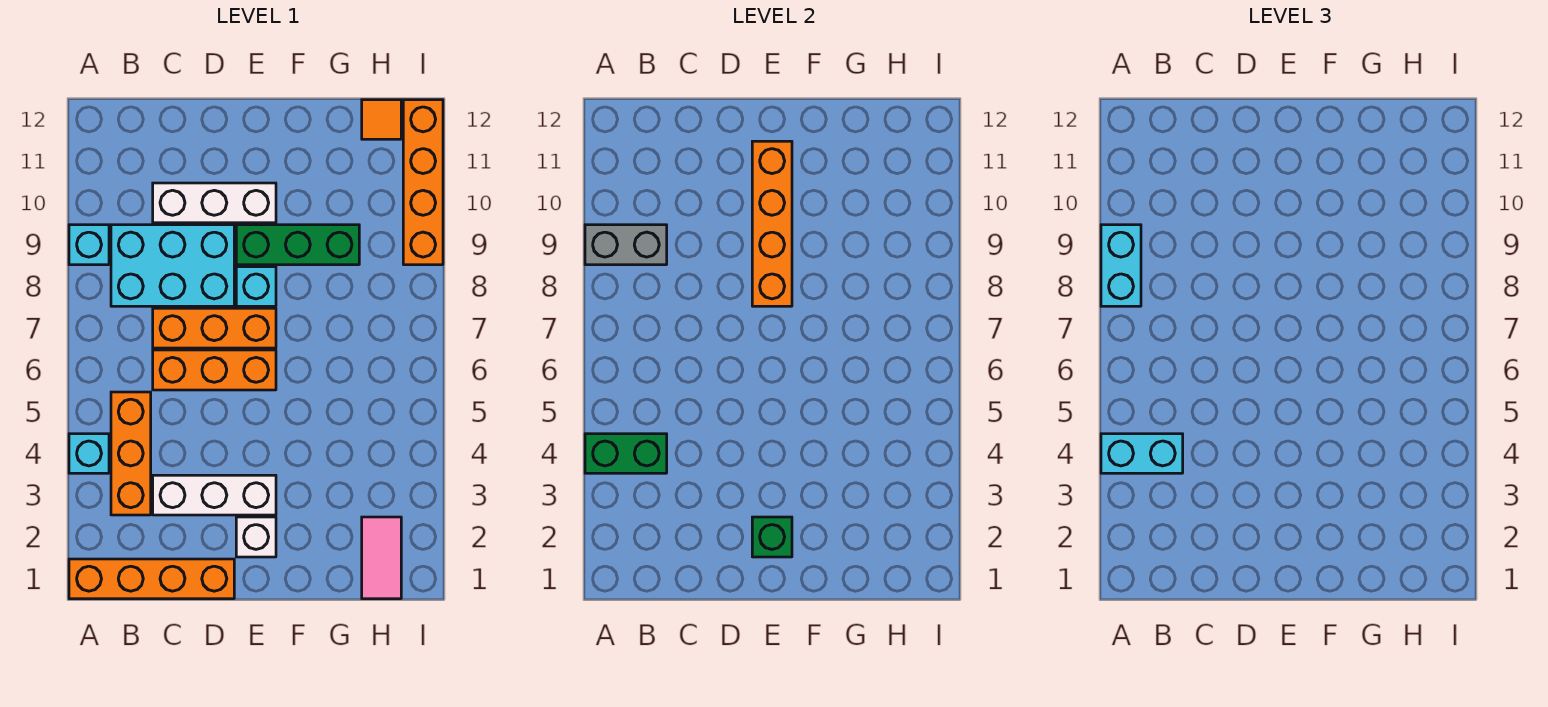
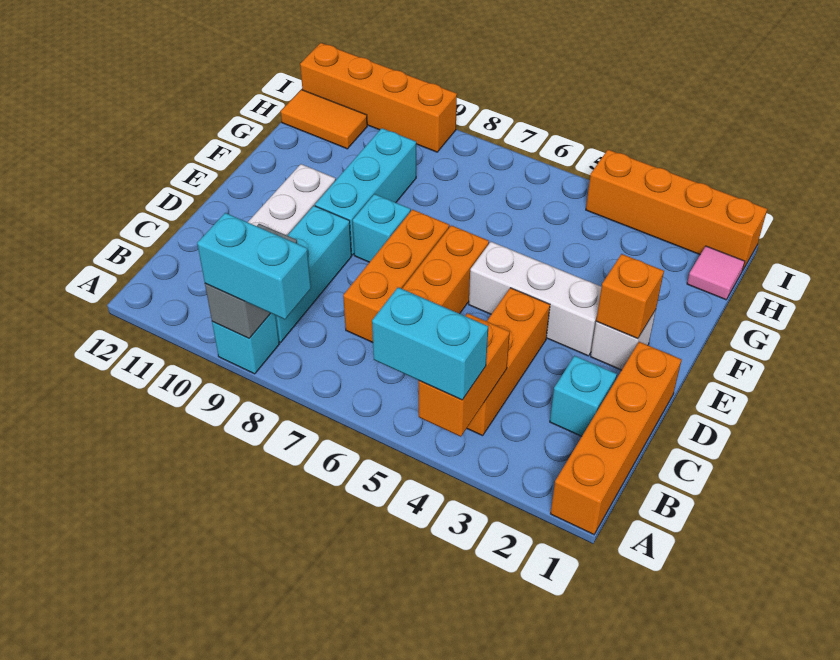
cyan 1x1 brick [69,434,109,473] -> cyan 1x1 brick moved to [550,356,617,436]
green 1x2 brick [585,434,667,473] -> orange 1x2 brick [419,313,510,437]
cyan 1x2 brick [1101,434,1183,473] -> cyan 1x2 brick turned to [372,287,488,400]
orange 1x3 brick [111,392,151,515] -> orange 1x3 brick turned to [467,288,550,436]
cyan 2x3 brick [111,225,234,306] -> cyan 1x3 brick [276,206,352,342]
white 1x3 brick [153,475,276,515] -> white 1x3 brick turned to [469,242,602,356]
green 1x1 brick [752,517,792,557] -> orange 1x1 brick [596,254,664,339]
orange 1x4 brick [752,141,792,306] -> orange 1x4 brick moved to [586,150,767,271]
green 1x3 brick [236,225,359,265] -> cyan 1x3 brick [315,128,416,255]
pink 1x2 tile [362,517,401,599] -> pink 1x1 tile [687,246,745,300]
orange 1x1 tile [362,100,401,139] -> orange 1x2 tile [281,90,367,149]

